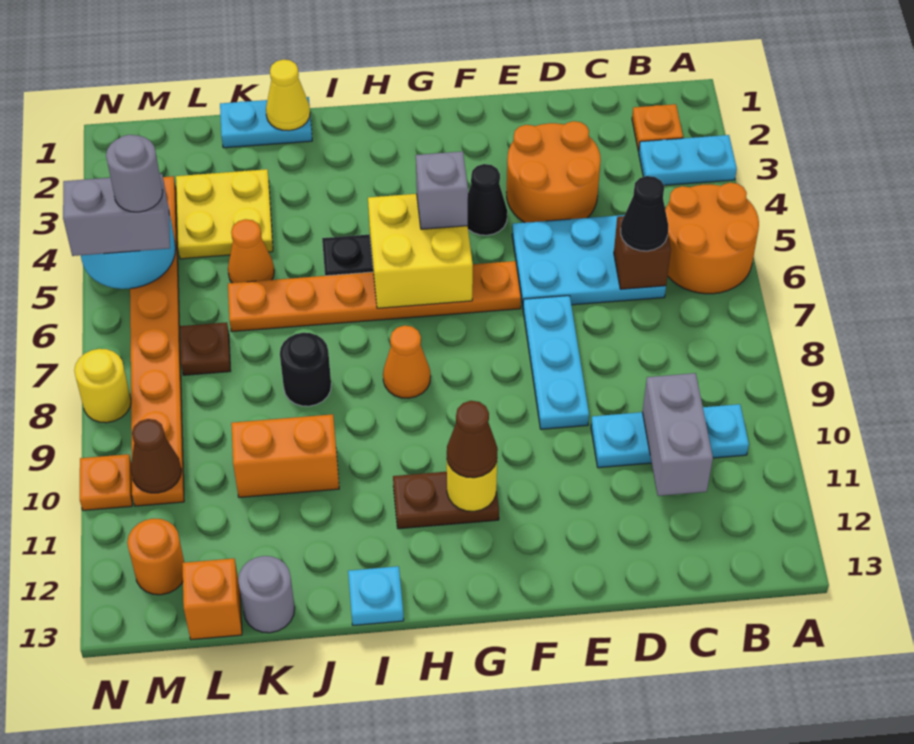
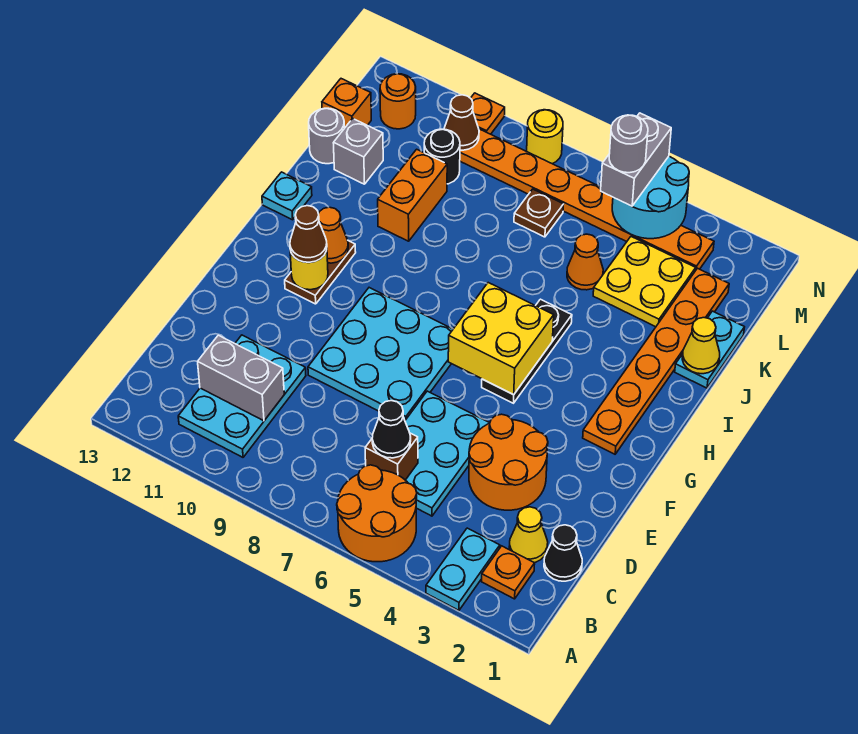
cyan 1x3 plate [591,404,749,468] -> cyan 2x3 plate [178,335,306,457]
none -> yellow 1x1 cone [509,507,548,563]
cyan 1x3 plate [523,296,589,429] -> cyan 3x3 plate [308,288,453,420]
black 1x1 cone [468,164,507,235] -> black 1x1 cone moved to [544,525,582,581]
orange 1x6 plate [228,261,521,332] -> orange 1x6 plate moved to [583,268,729,454]
grey 1x1 brick [416,151,468,229] -> grey 1x1 brick moved to [334,118,383,184]
orange 1x1 cone [383,325,431,398] -> orange 1x1 cone moved to [318,207,348,263]
black 1x1 round brick [280,333,331,406] -> black 1x1 round brick moved to [424,129,460,184]

